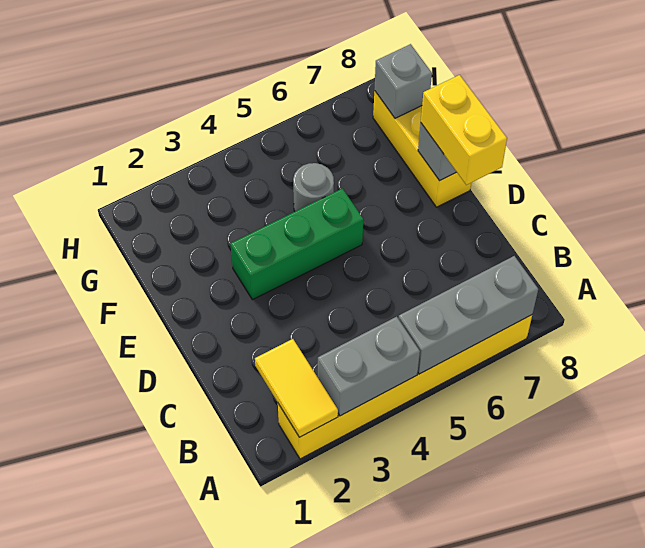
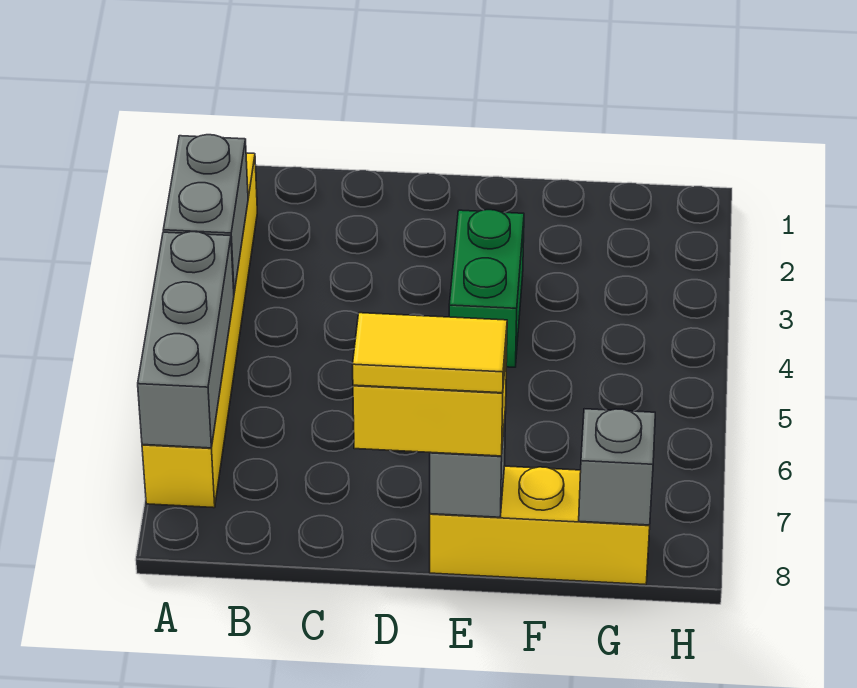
yellow 1x2 tile [255,339,338,437] -> yellow 1x2 tile moved to [353,313,507,393]
green 1x3 brick [230,188,363,300] -> green 1x2 brick [449,210,524,367]
grey 1x1 round brick [293,163,334,211] -> none

